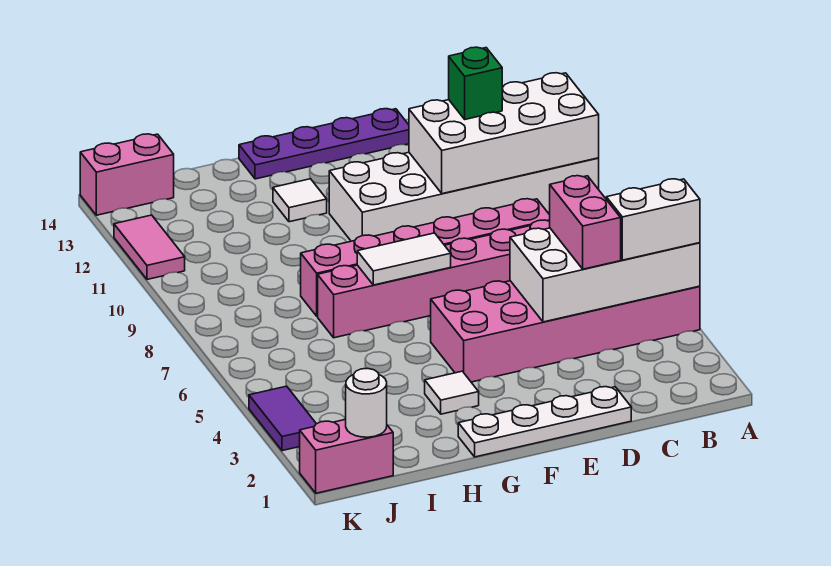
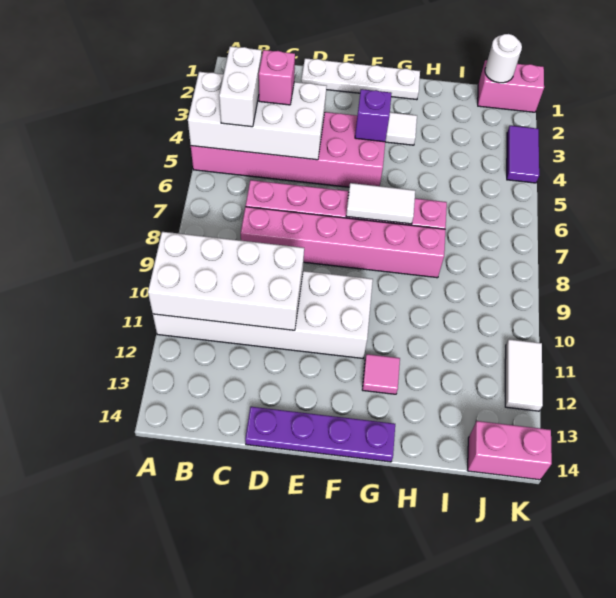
white 1x2 brick [606,179,700,260] -> white 1x2 brick turned to [219,46,262,127]
pink 1x2 brick [550,176,621,269] -> pink 1x1 brick [259,50,295,105]
green 1x1 brick [449,47,502,119] -> none
none -> purple 1x1 brick [355,89,392,142]
white 1x1 tile [273,179,327,222] -> pink 1x1 tile [362,354,400,394]
pink 1x2 tile [114,215,185,279] -> white 1x2 tile [505,339,543,411]

